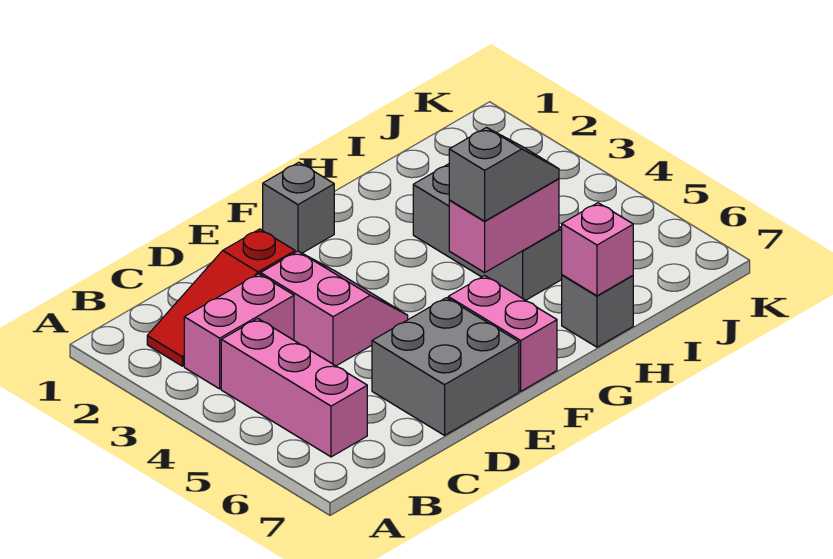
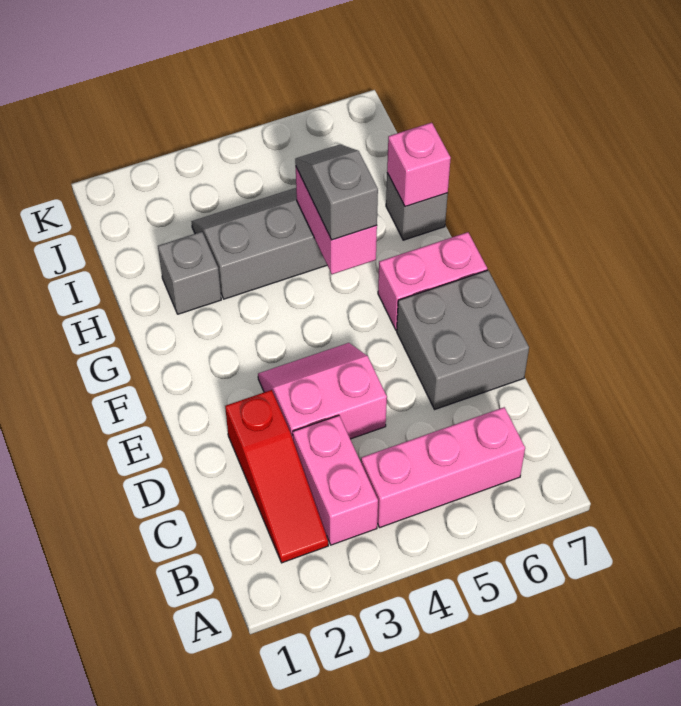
grey 1x1 brick [263,162,334,253] -> grey 1x1 brick moved to [158,232,221,314]

